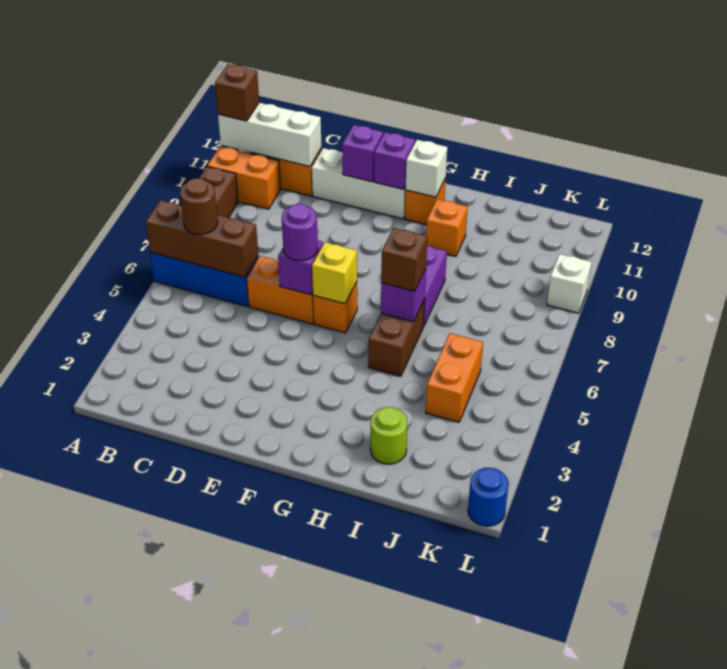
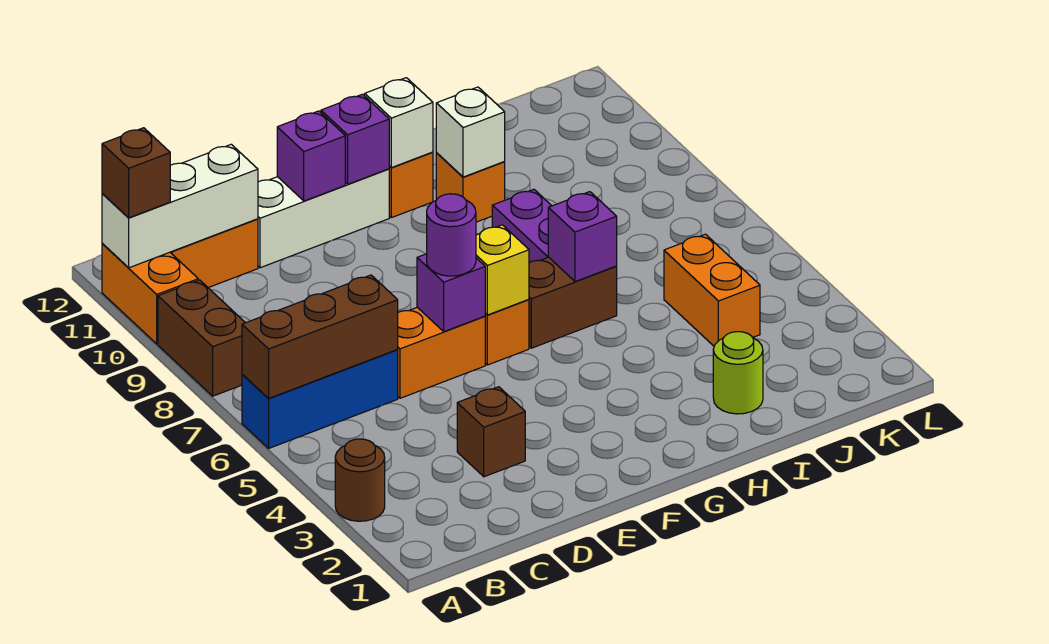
orange 1x2 brick [207,146,281,209] -> orange 1x2 brick turned to [102,243,198,344]
brown 1x1 round brick [180,178,218,235] -> brown 1x1 round brick moved to [335,439,385,521]
brown 1x2 brick [368,299,425,376] -> brown 1x2 brick turned to [529,257,617,348]
brown 1x1 brick [381,228,427,291] -> brown 1x1 brick moved to [457,387,525,477]
blue 1x1 round brick [468,468,509,526] -> none
white 1x1 brick [547,254,592,313] -> white 1x1 brick moved to [436,87,505,177]

